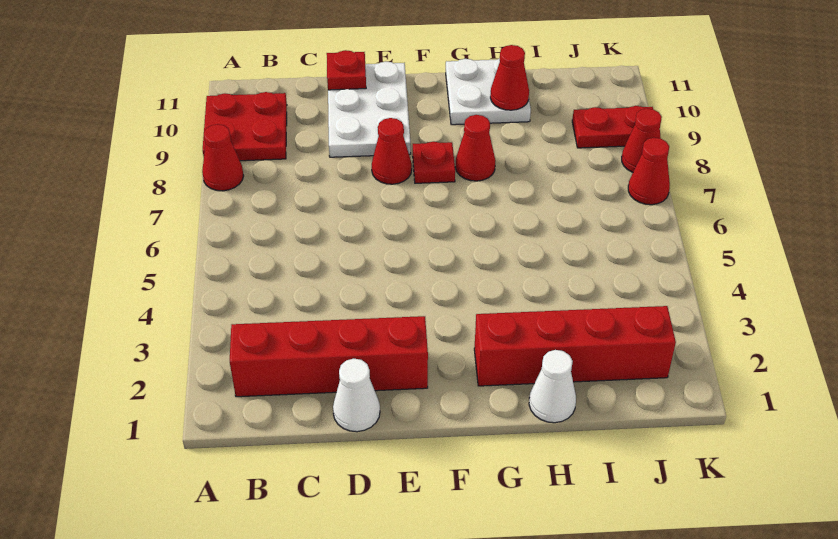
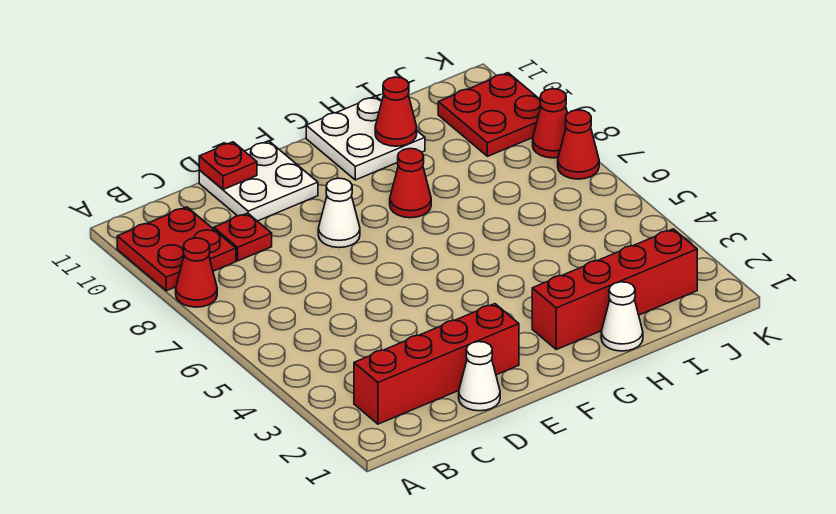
white 2x3 plate [328,62,411,157] -> white 2x2 plate [199,141,318,221]
red 1x1 cone [372,118,412,184] -> white 1x1 cone [318,178,360,248]
red 1x1 plate [413,142,455,183] -> red 1x1 plate moved to [214,213,272,261]
red 1x2 plate [572,106,653,148] -> red 2x2 plate [438,73,541,156]

